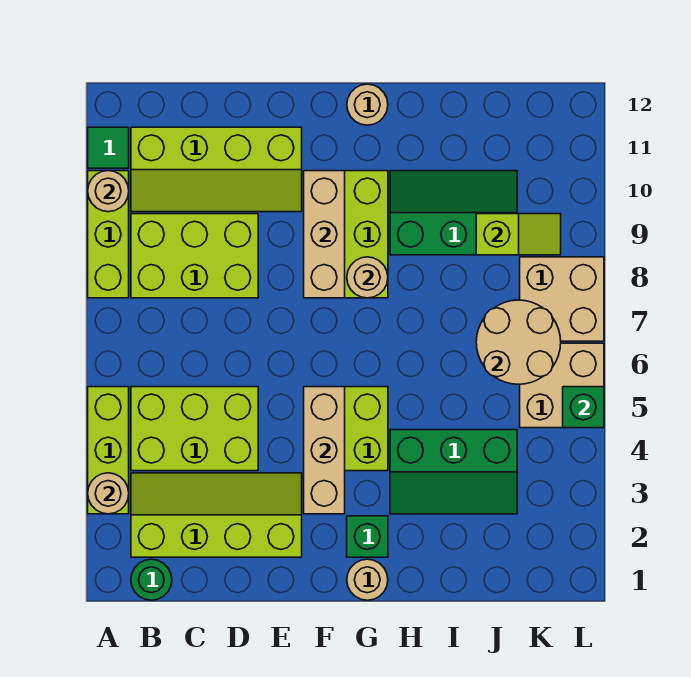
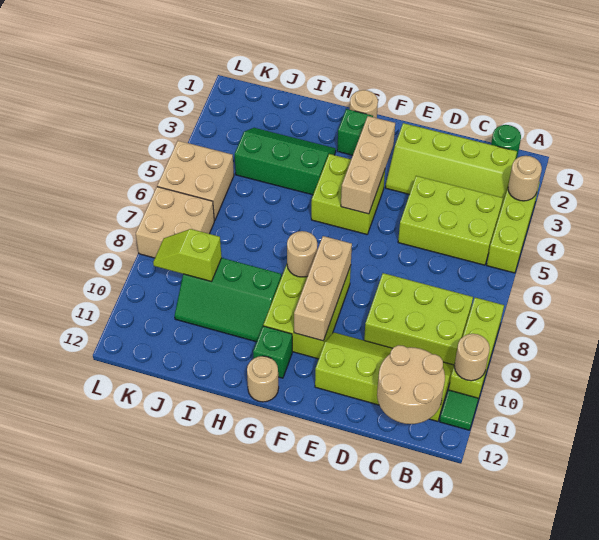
tan 2x2 round brick [476,300,561,384] -> tan 2x2 round brick moved to [377,345,445,424]
green 1x1 brick [563,387,604,428] -> green 1x1 brick moved to [253,326,292,378]

